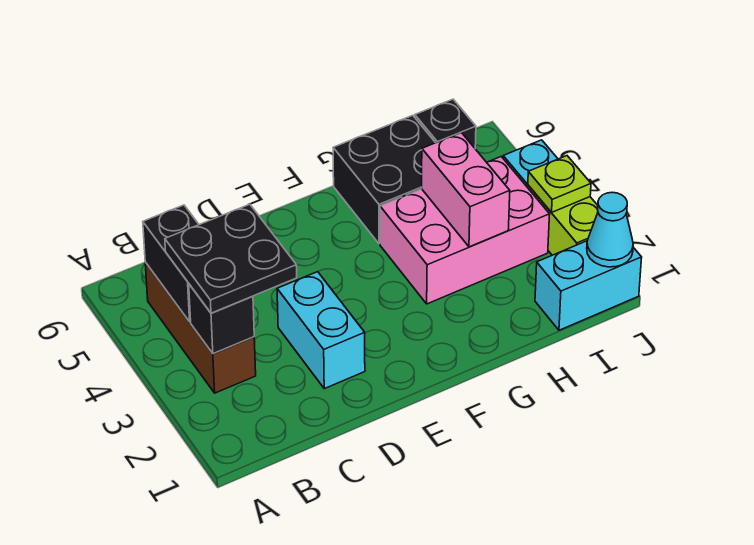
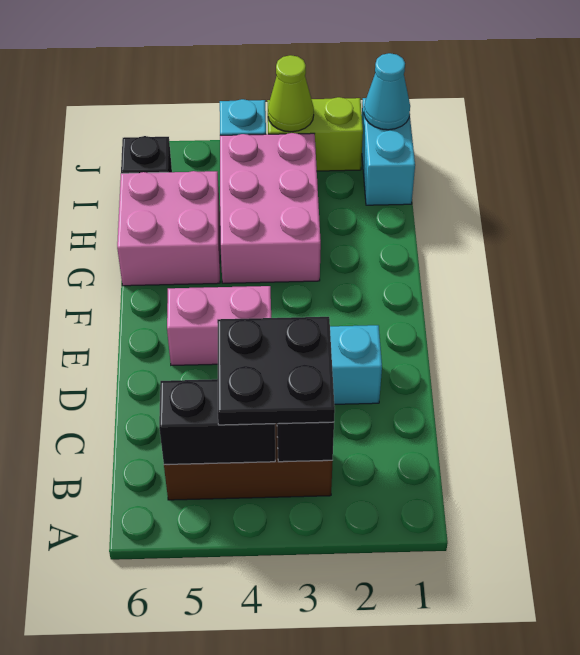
black 2x2 brick [333,115,435,244] -> pink 2x2 brick [117,171,220,286]
pink 1x2 brick [421,133,510,247] -> pink 1x2 brick moved to [167,286,271,365]
lime 1x1 plate [528,156,591,213] -> lime 1x1 cone [268,55,314,132]

